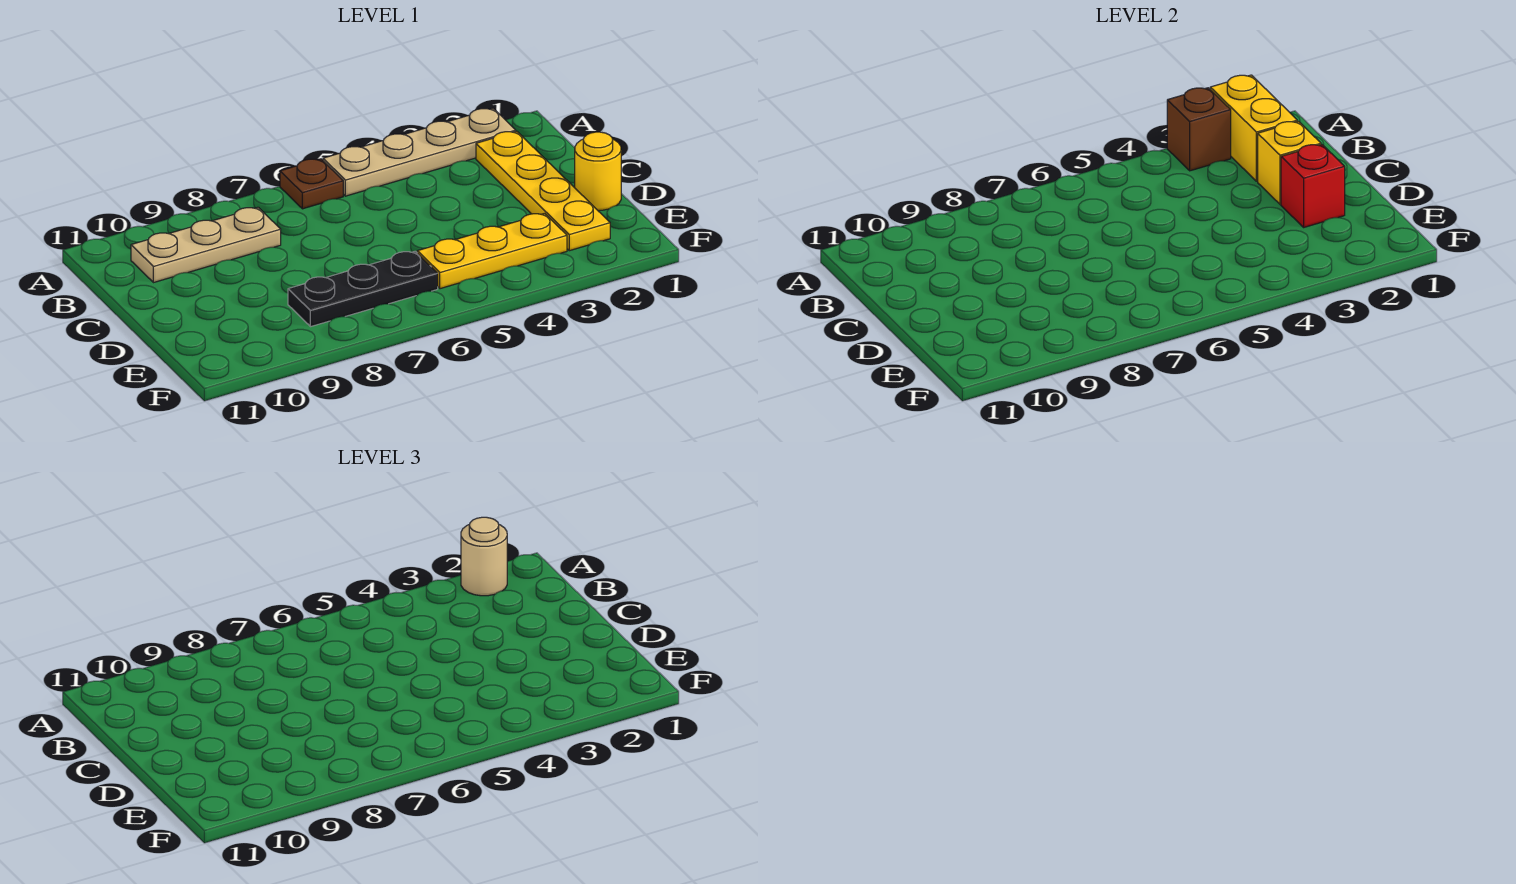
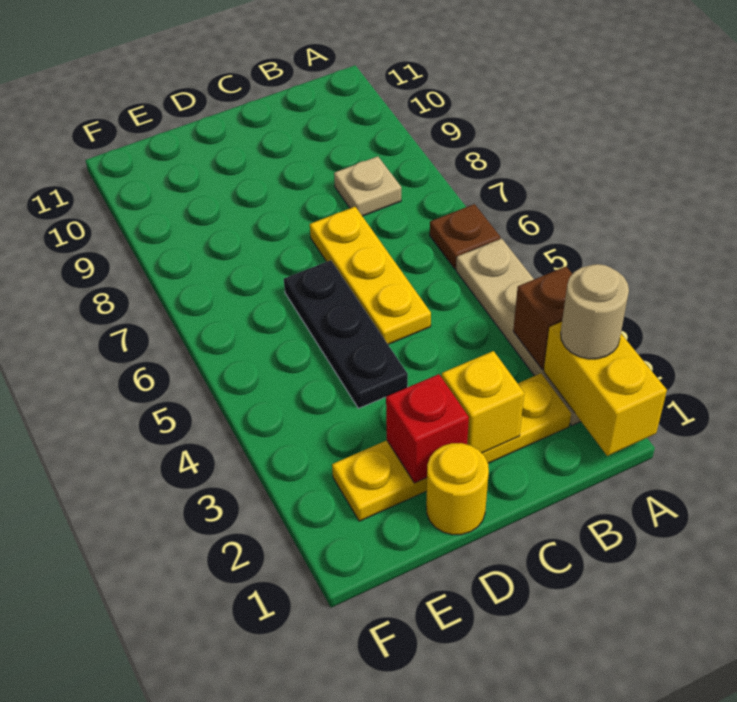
yellow 1x2 brick [1210,75,1297,181] -> yellow 1x2 brick turned to [544,322,667,456]
tan 1x3 plate [131,207,281,283] -> tan 1x1 plate [334,156,401,216]
yellow 1x3 plate [417,213,567,289] -> yellow 1x3 plate moved to [310,207,431,344]
black 1x3 plate [288,251,438,327] -> black 1x3 plate moved to [284,260,408,408]

